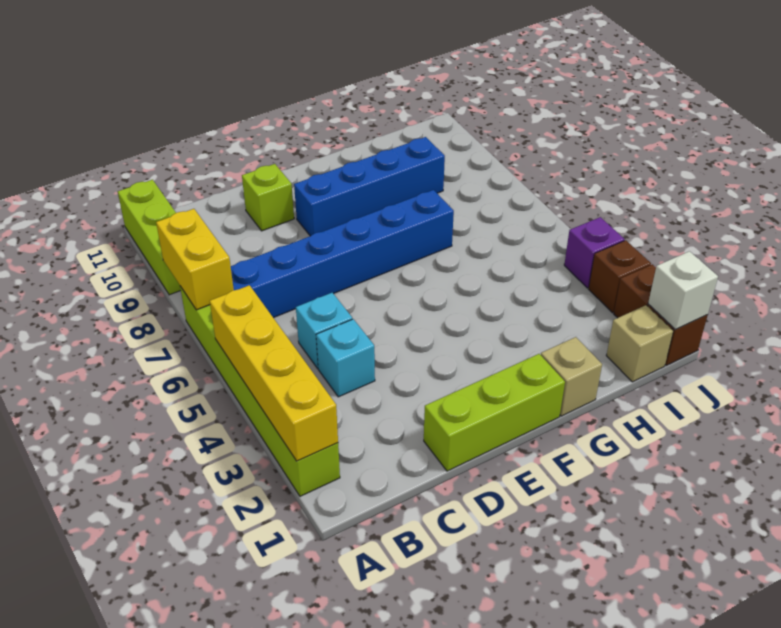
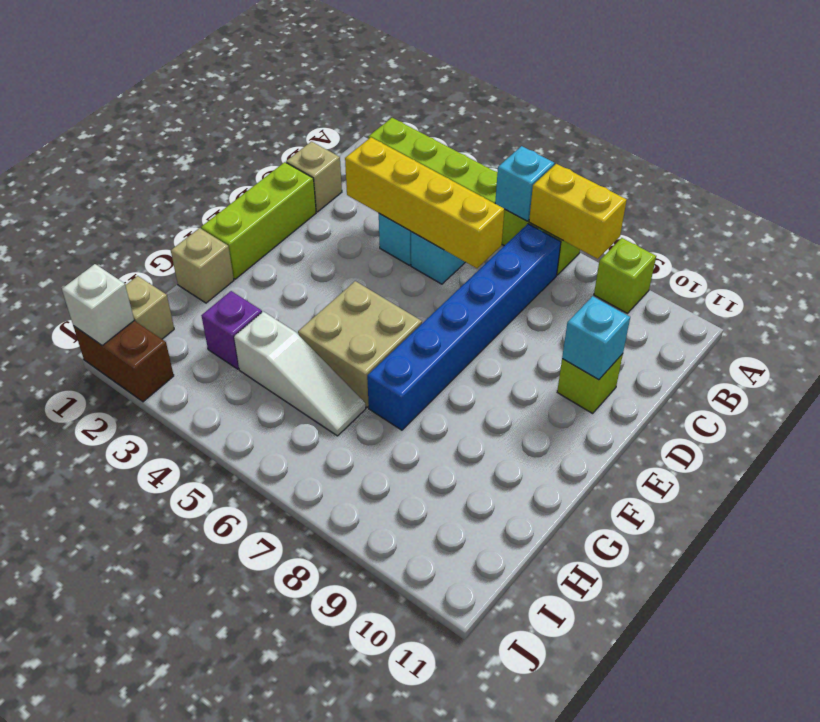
yellow 1x4 brick [210,285,338,461] -> yellow 1x4 brick moved to [345,137,504,268]
none -> cyan 1x1 brick [495,146,554,221]
lime 1x3 brick [118,180,181,295] -> lime 1x1 brick [594,238,656,313]
none -> tan 1x1 brick [286,142,342,212]
none -> cyan 1x1 brick [562,296,630,380]
blue 1x4 brick [294,137,445,236] -> none
none -> tan 2x2 brick [298,281,422,407]
none -> white 1x3 slope [234,311,366,436]
brown 1x1 brick [589,240,651,313] -> none
purple 1x1 brick [564,217,625,288] -> purple 1x1 brick moved to [201,291,262,369]

